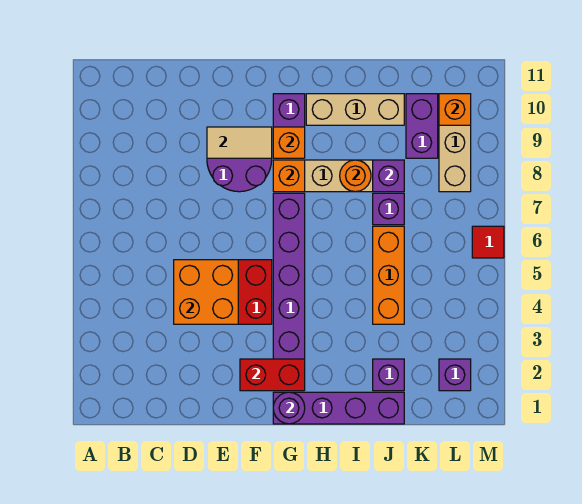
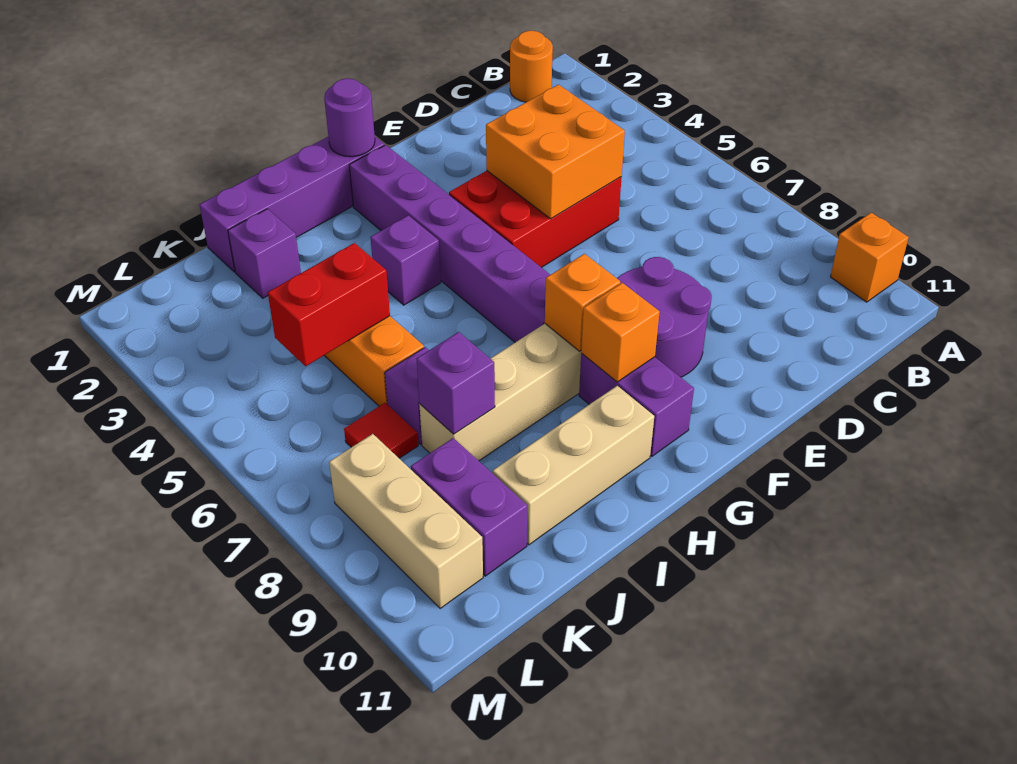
tan 1x2 tile [207,127,272,158] -> none
red 1x2 brick [240,359,305,391] -> red 1x2 brick moved to [268,243,390,366]
orange 1x1 round brick [340,160,371,192] -> orange 1x1 round brick moved to [510,31,553,102]
purple 1x1 brick [439,359,471,391] -> purple 1x1 brick moved to [370,215,441,305]
orange 1x1 brick [439,94,471,125] -> orange 1x1 brick moved to [831,213,909,302]
red 1x1 tile [472,226,504,258] -> red 1x1 tile moved to [344,403,418,458]

